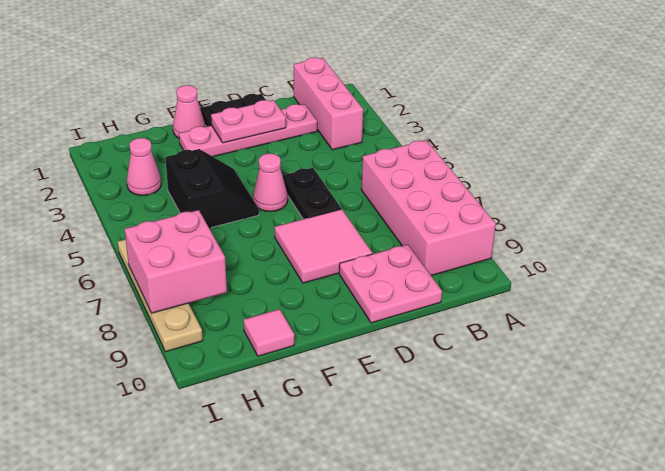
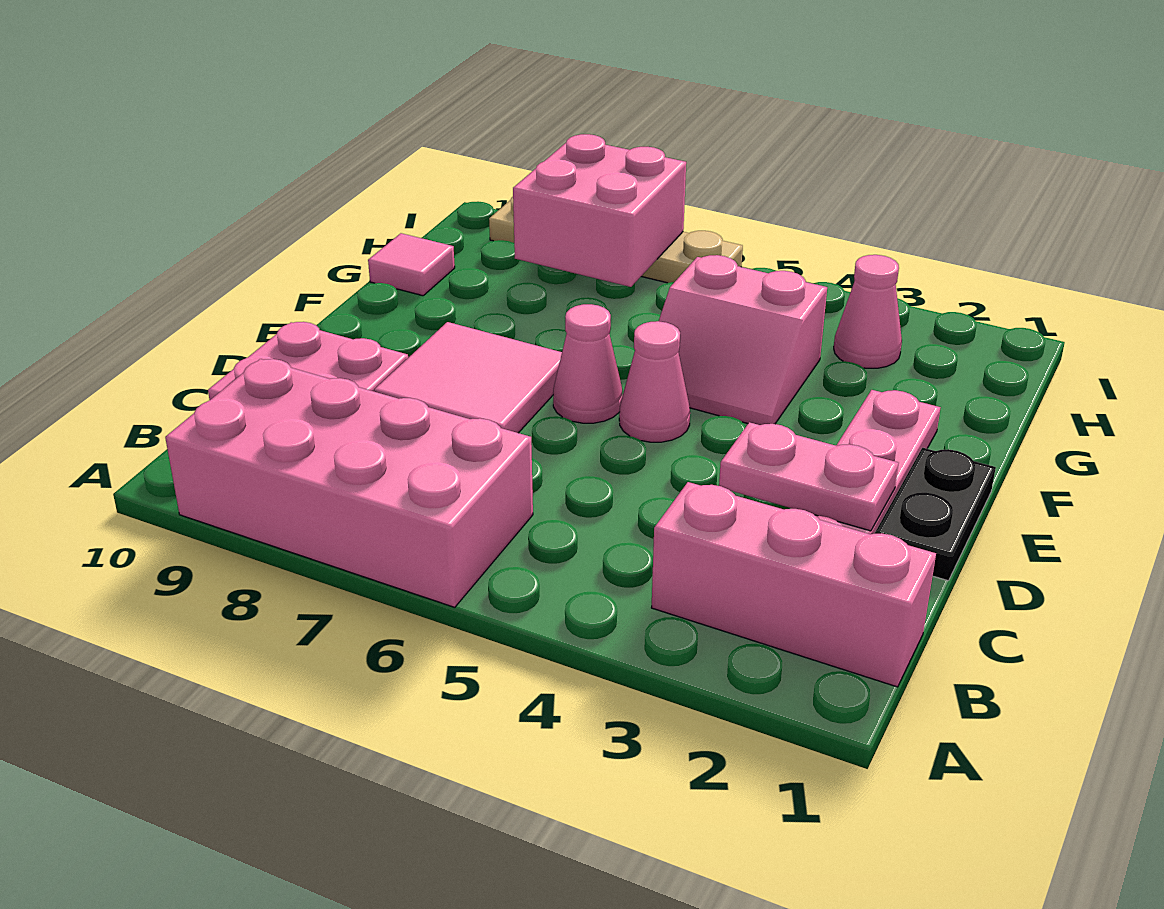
pink 1x2 plate [211,100,286,143] -> pink 1x2 plate turned to [719,422,899,531]
black 1x2 plate [282,168,341,219] -> none
pink 1x1 cone [173,85,205,138] -> pink 1x1 cone moved to [553,304,623,423]
black 2x2 slope [165,149,259,228] -> pink 2x2 slope [659,255,827,425]

